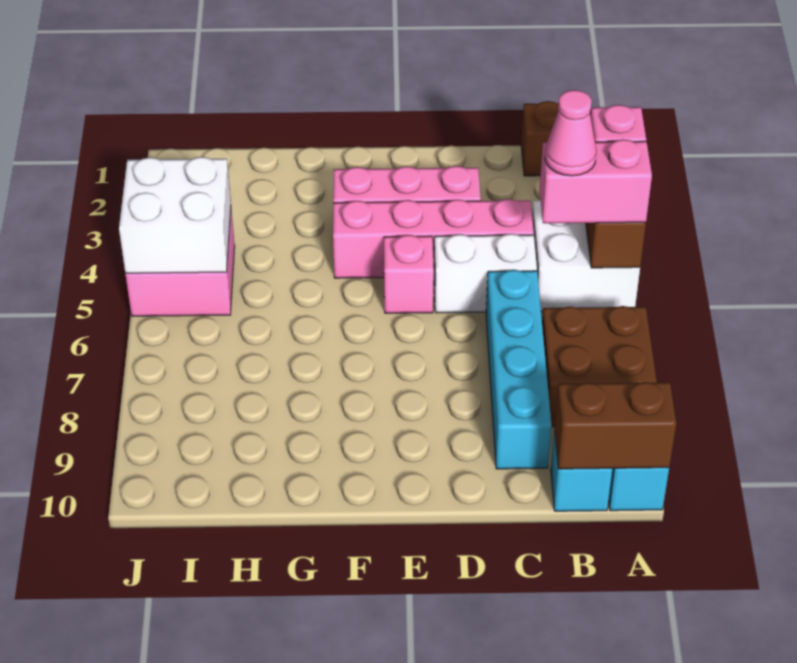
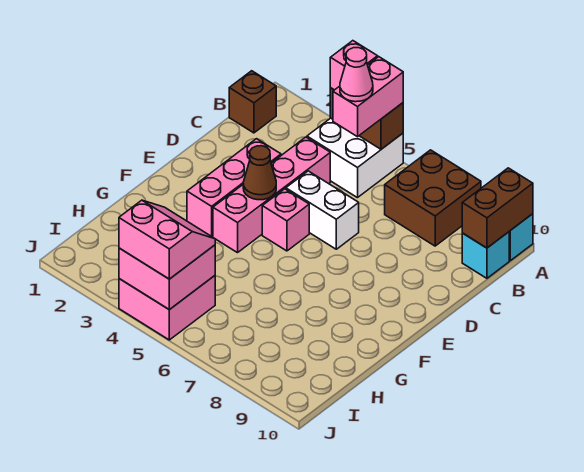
white 1x2 brick [434,234,537,313] -> white 1x2 brick turned to [286,171,359,249]
cyan 1x4 brick [486,270,552,469] -> none
none -> brown 1x1 cone [243,146,276,200]
white 2x2 brick [119,157,231,273] -> pink 2x2 brick [119,245,215,310]
none -> pink 2x2 slope [119,200,215,279]

